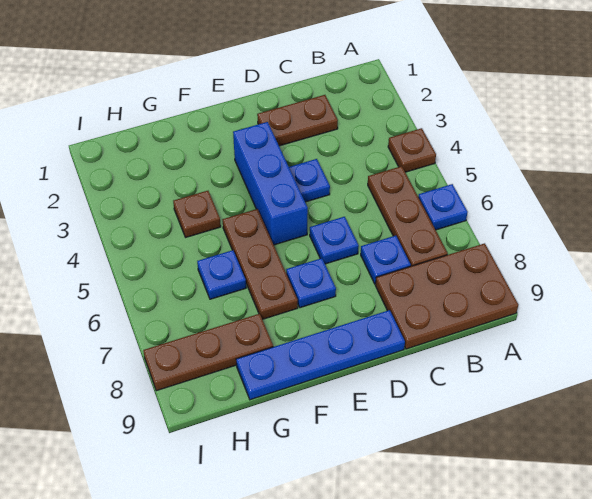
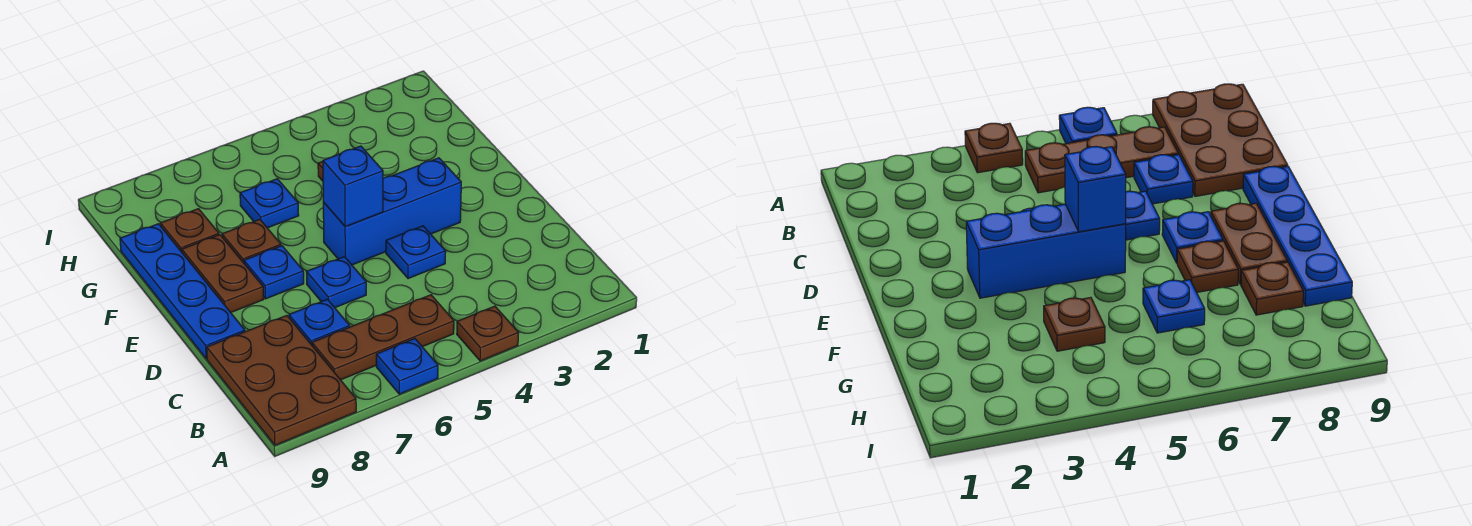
brown 1x2 plate [257,95,338,146] -> brown 1x2 plate moved to [182,235,264,312]
none -> blue 1x1 brick [323,146,383,227]
brown 1x3 plate [223,209,298,319] -> brown 1x1 plate [222,219,281,263]
brown 1x3 plate [143,314,273,391] -> brown 1x1 plate [160,209,219,252]

